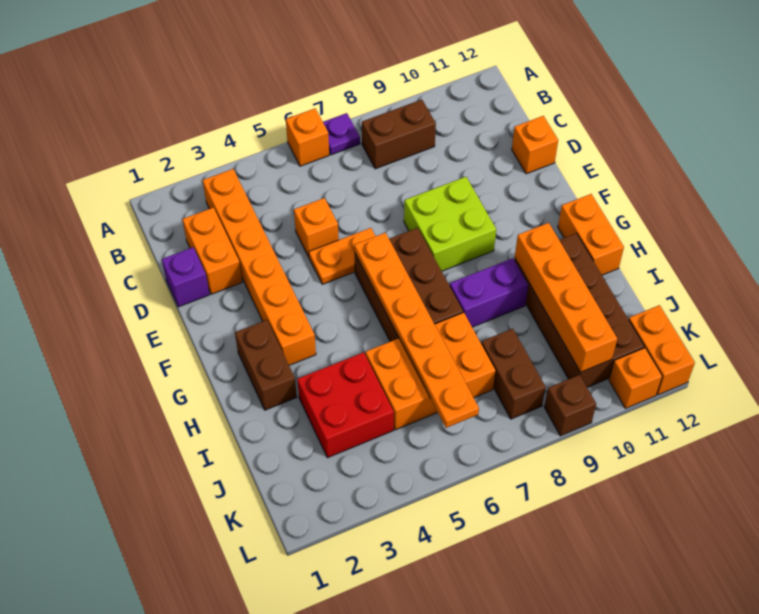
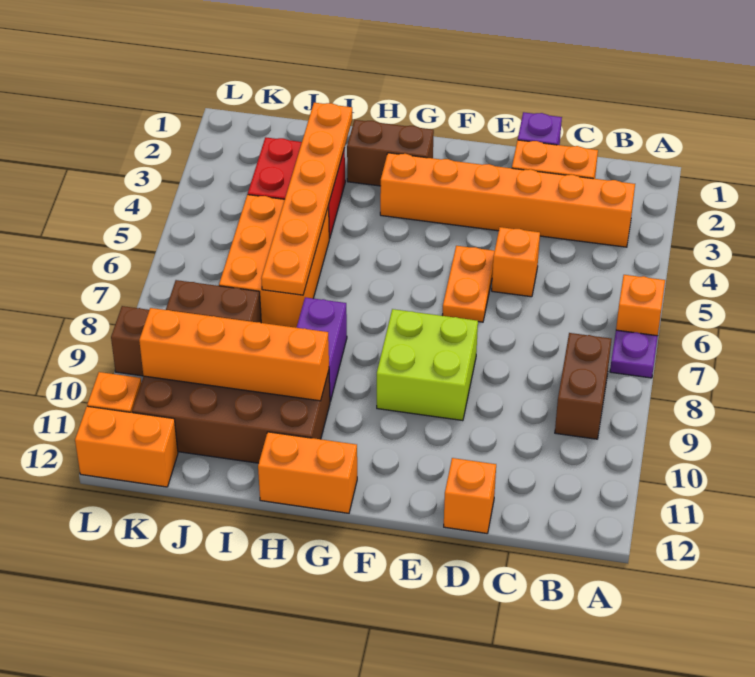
brown 2x3 brick [355,228,463,342] -> none
orange 1x6 plate [354,233,479,428] -> orange 1x6 plate turned to [261,103,352,295]

